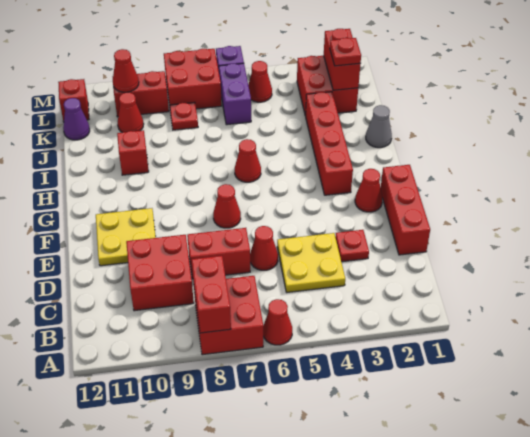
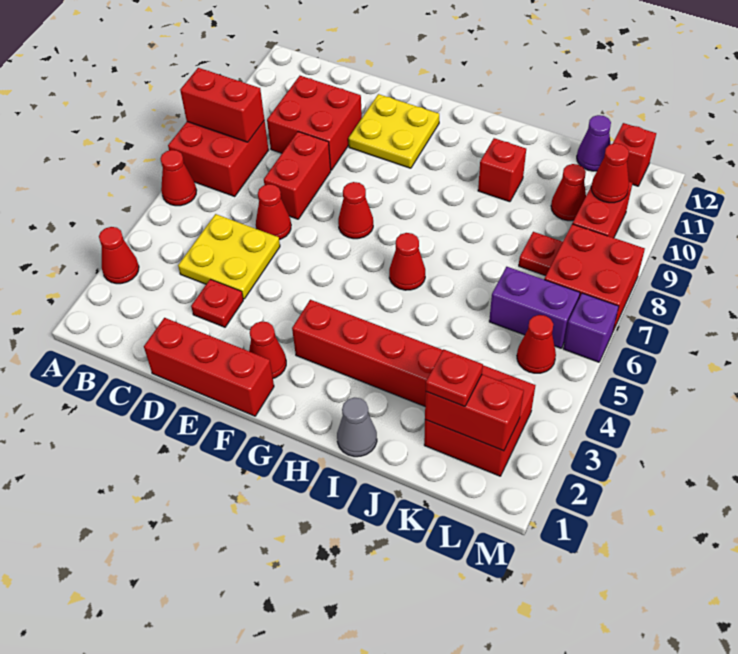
none -> red 1x1 cone [99,227,139,284]

